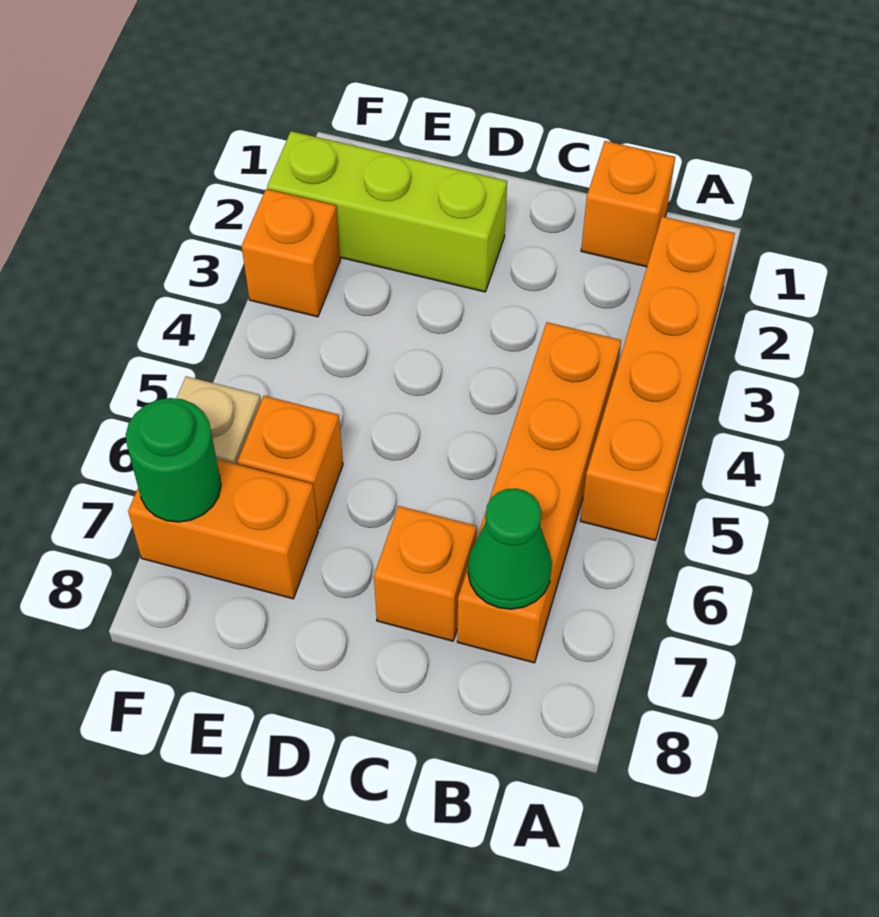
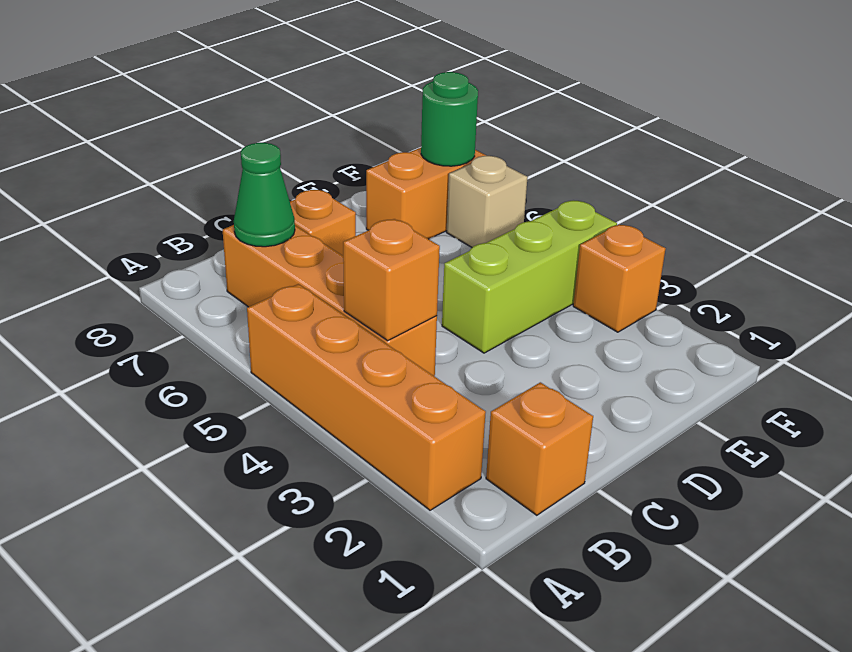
lime 1x3 brick [267,131,507,292] -> lime 1x3 brick moved to [442,201,617,353]
orange 1x1 brick [238,396,343,529] -> orange 1x1 brick moved to [343,219,440,341]

